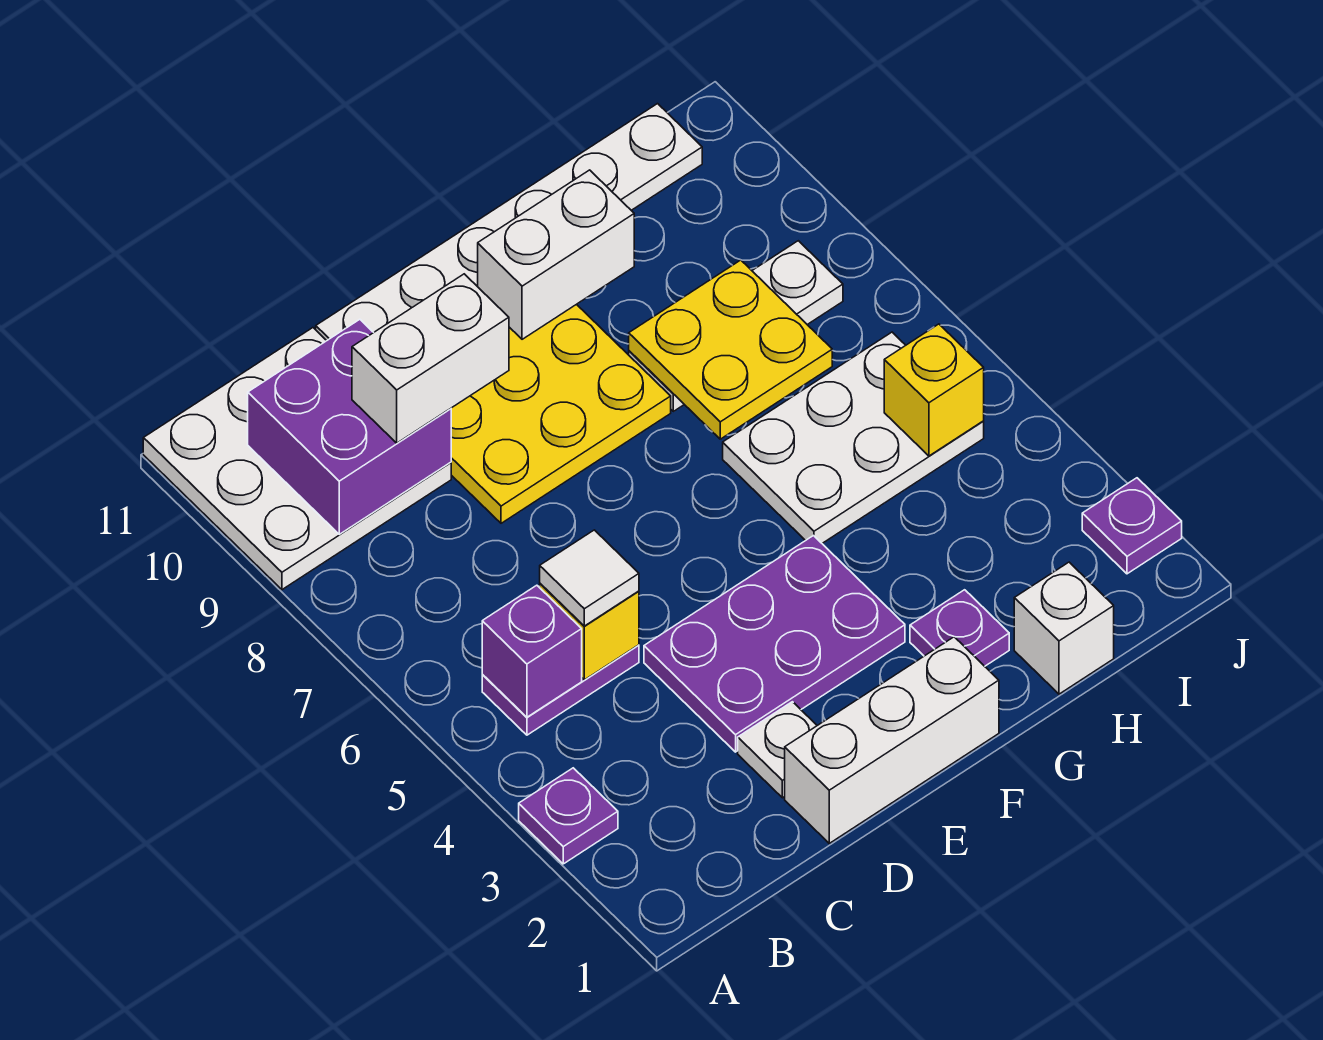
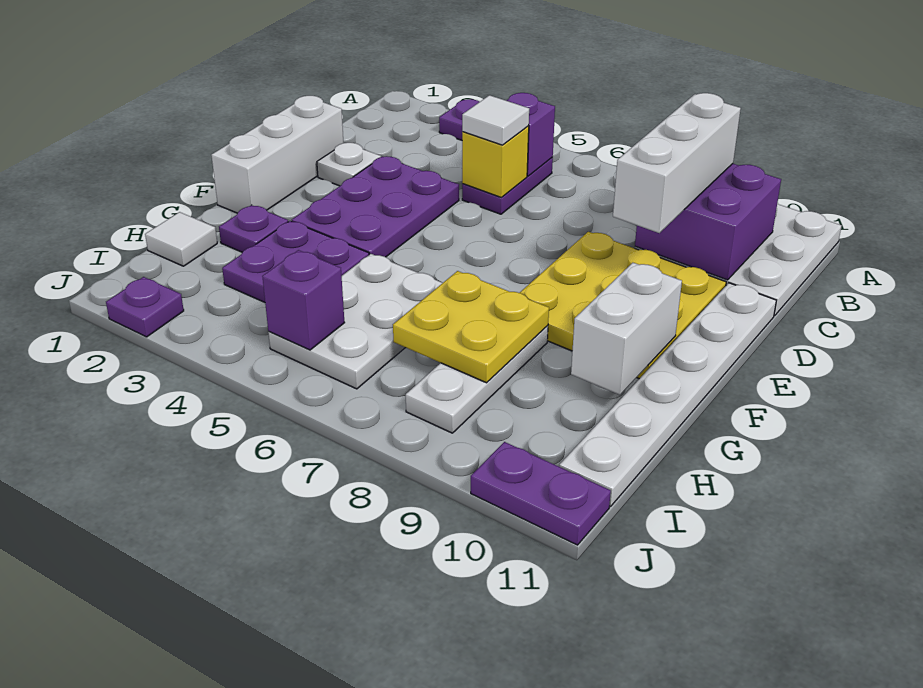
white 1x2 brick [352,274,509,443] -> white 1x3 brick [613,93,741,233]
none -> purple 2x2 plate [222,221,369,302]
white 1x1 brick [1014,562,1114,694] -> white 1x1 tile [145,212,217,266]
yellow 1x1 brick [884,324,984,456] -> purple 1x1 brick [262,250,345,350]
none -> purple 1x2 plate [471,442,611,545]

